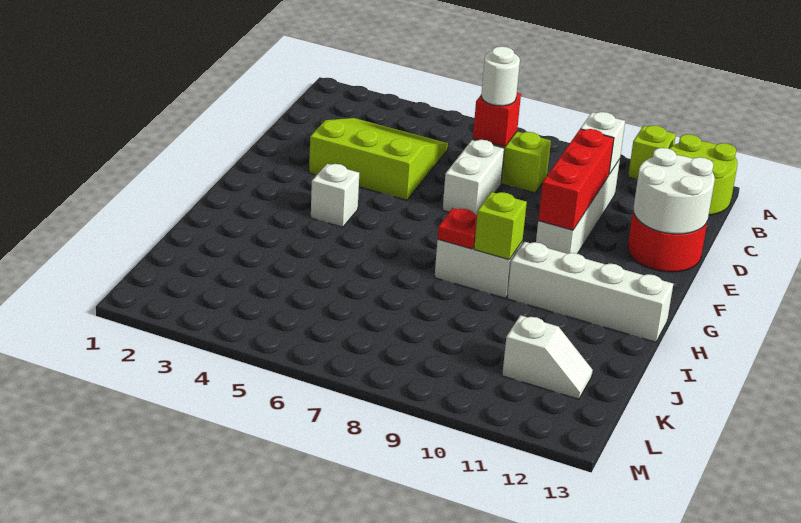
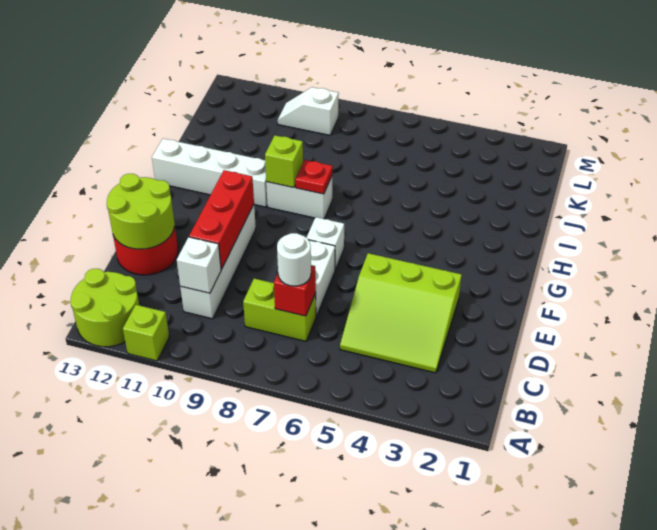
white 2x2 round brick [633,148,715,234] -> lime 2x2 round brick [107,174,175,249]
white 1x1 brick [311,164,359,227] -> white 1x1 brick moved to [306,217,344,270]
white 1x2 slope [502,315,593,399] -> white 1x2 slope moved to [278,87,339,135]

